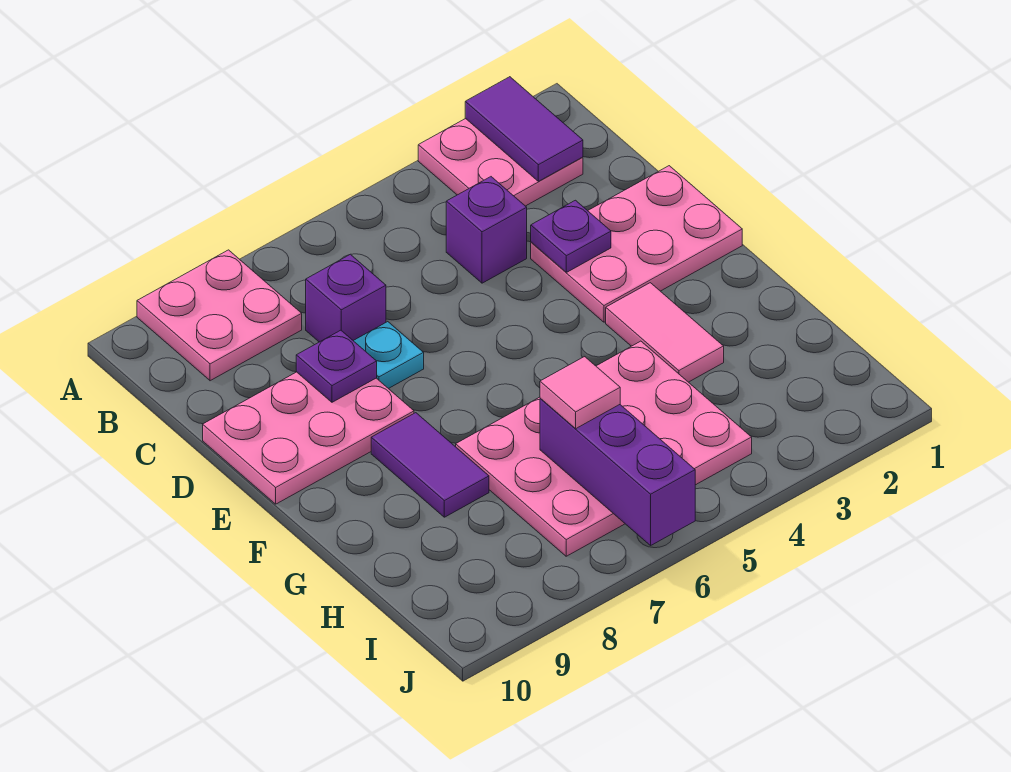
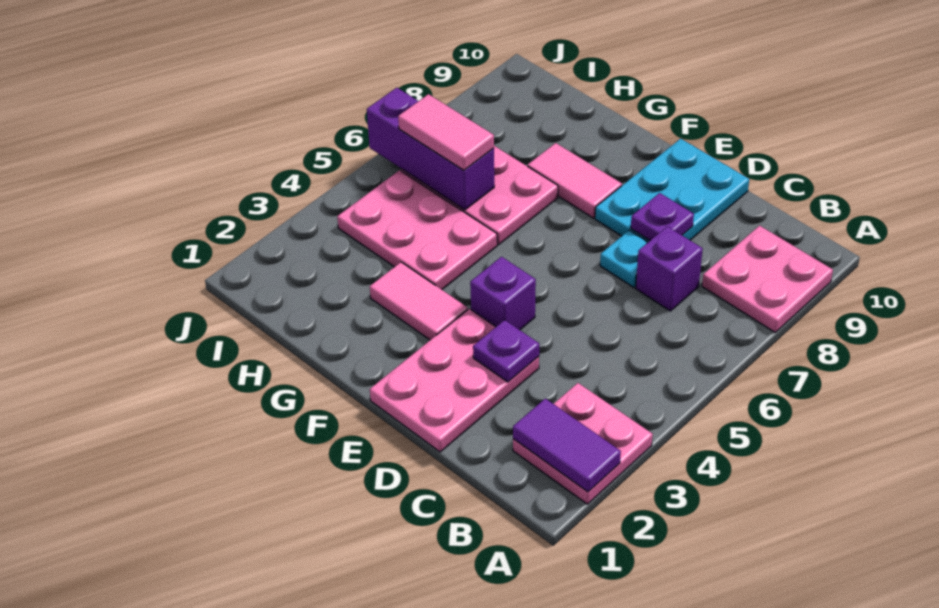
purple 1x1 brick [446,177,527,283] -> purple 1x1 brick moved to [470,257,536,330]
pink 2x3 plate [203,372,414,504] -> cyan 2x3 plate [595,139,749,242]
purple 1x2 tile [371,413,489,517] -> pink 1x2 tile [528,143,622,218]
pink 1x1 tile [540,357,620,428] -> pink 1x2 tile [398,94,494,170]

